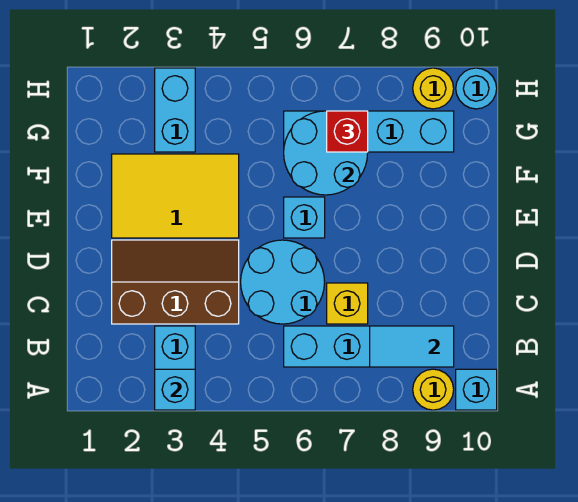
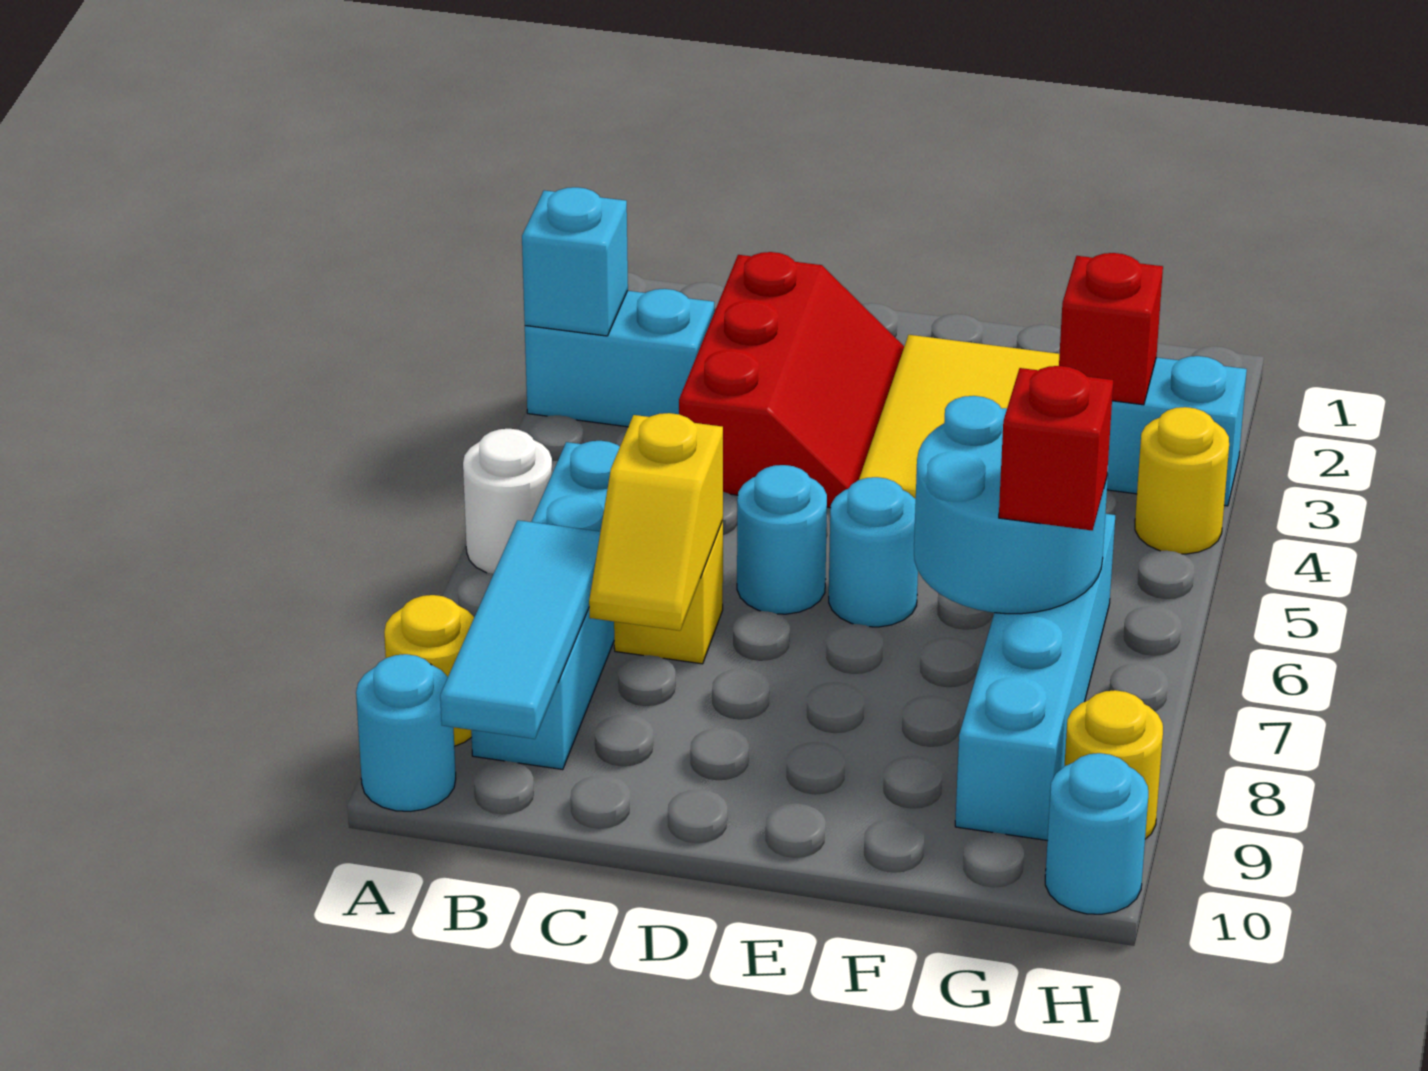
none -> white 1x1 round brick [463,429,552,574]
cyan 1x1 brick [456,369,497,410] -> cyan 1x1 round brick [356,654,456,811]
cyan 1x2 tile [370,326,454,367] -> cyan 1x3 tile [440,520,600,739]
brown 2x3 slope [112,240,239,324] -> red 2x3 slope [679,252,904,508]
cyan 2x2 round brick [241,240,325,324] -> cyan 1x1 round brick [737,465,827,614]
none -> yellow 1x2 slope [589,413,723,631]
cyan 1x1 brick [284,197,325,238] -> cyan 1x1 round brick [829,477,918,627]
none -> red 1x1 brick [1059,253,1163,405]
none -> yellow 1x1 round brick [1135,407,1229,554]

